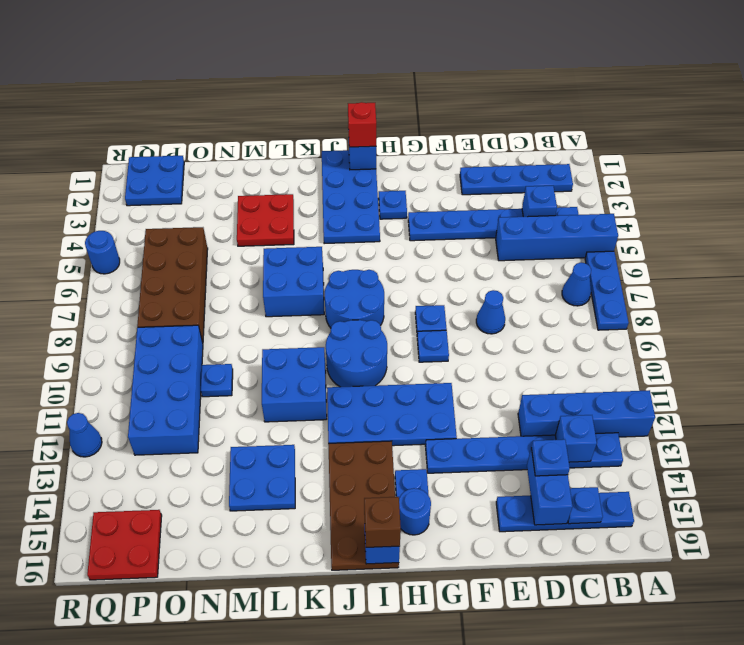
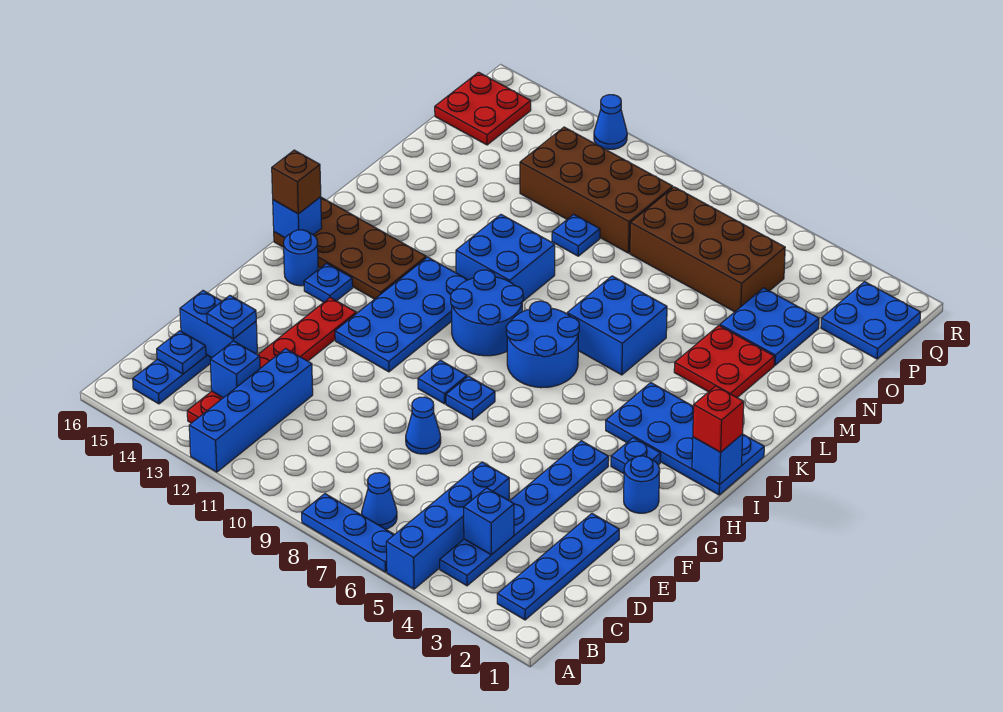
blue 1x6 plate [425,433,623,473] -> red 1x6 plate [187,297,356,423]
blue 2x2 plate [229,445,295,511] -> blue 2x2 plate moved to [720,288,819,365]
blue 2x4 brick [128,325,203,455] -> brown 2x4 brick [520,127,673,253]
blue 1x1 round brick [85,231,120,274] -> blue 1x1 round brick moved to [624,456,660,513]

